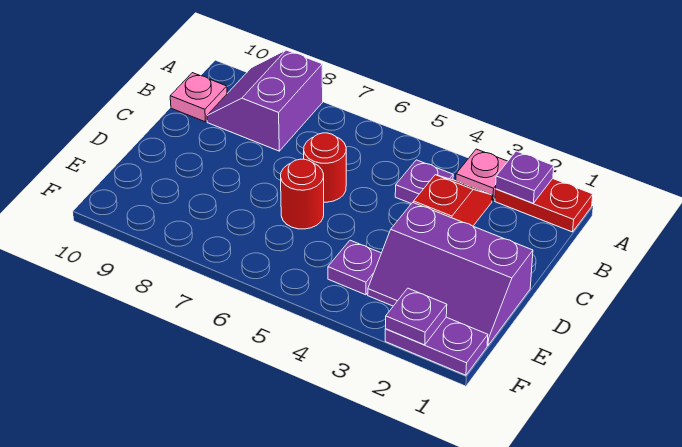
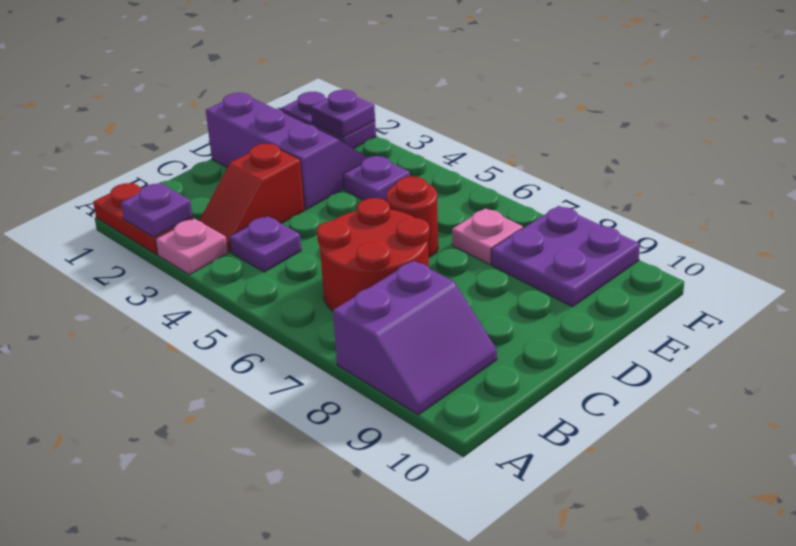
pink 1x1 plate [170,73,227,122] -> pink 1x1 plate moved to [452,208,523,264]
red 1x1 round brick [304,133,346,202] -> red 2x2 round brick [317,198,430,311]
none -> purple 2x2 plate [491,206,640,307]

